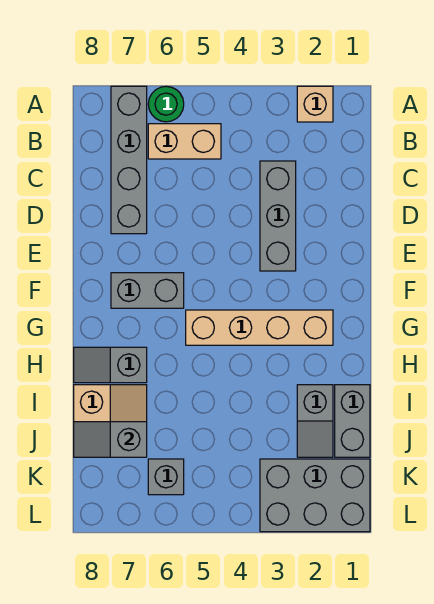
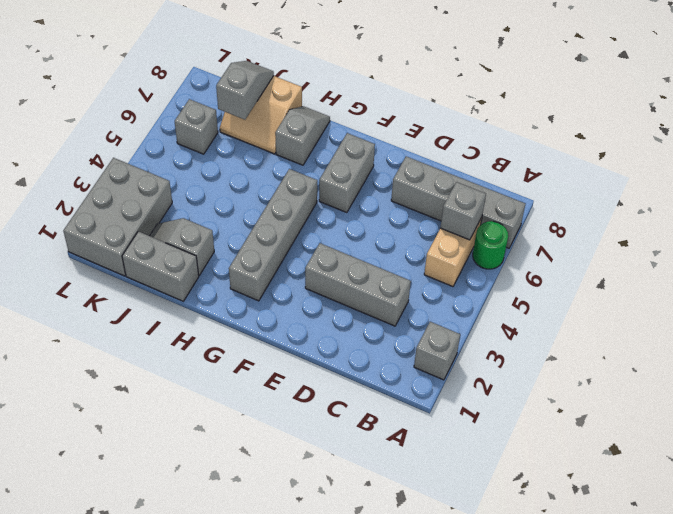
tan 1x1 brick [297,86,333,122] -> grey 1x1 brick [414,322,460,380]
none -> grey 1x1 brick [440,182,486,240]
tan 1x4 brick [186,310,333,345] -> grey 1x4 brick [229,169,317,301]

